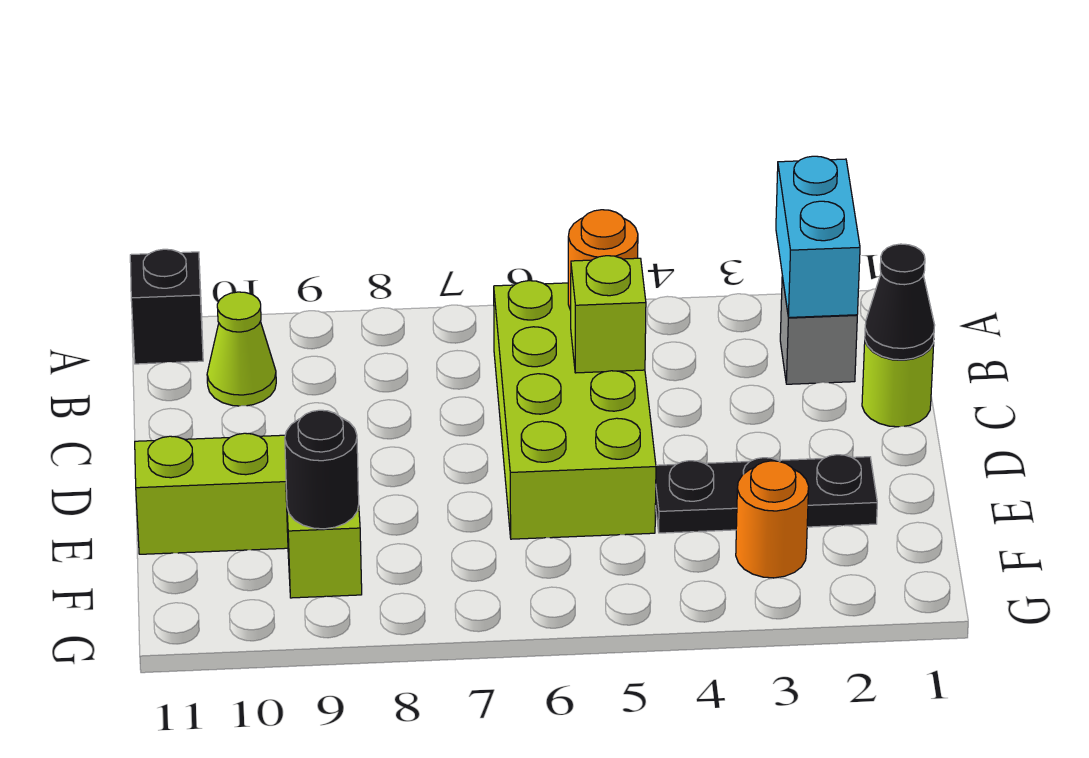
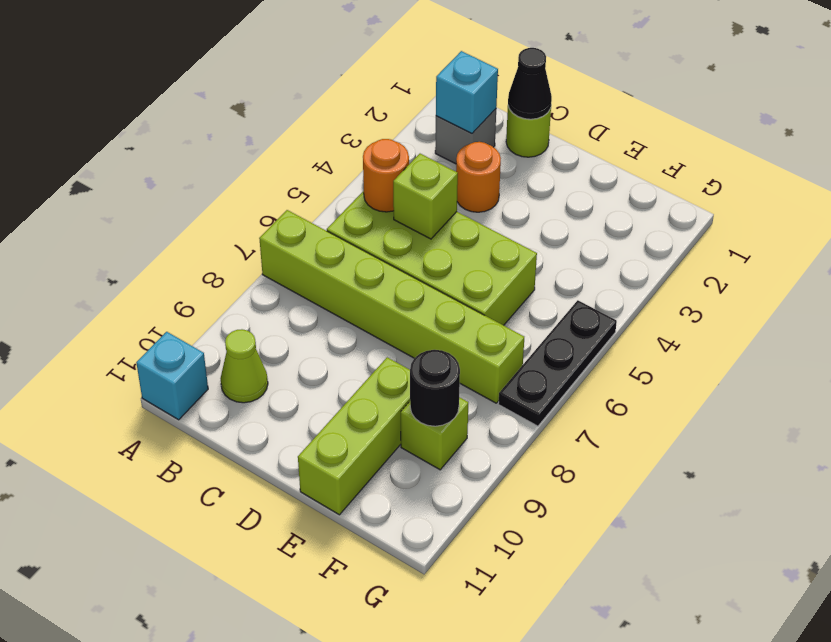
cyan 1x2 brick [776,156,860,318] -> cyan 1x1 brick [436,51,498,133]
none -> lime 1x6 brick [259,210,524,403]
black 1x1 brick [130,249,203,364] -> cyan 1x1 brick [136,332,208,420]
black 1x3 plate [655,455,877,533] -> black 1x3 plate moved to [498,300,617,426]
orange 1x1 round brick [736,461,809,578] -> orange 1x1 round brick moved to [456,142,501,212]

